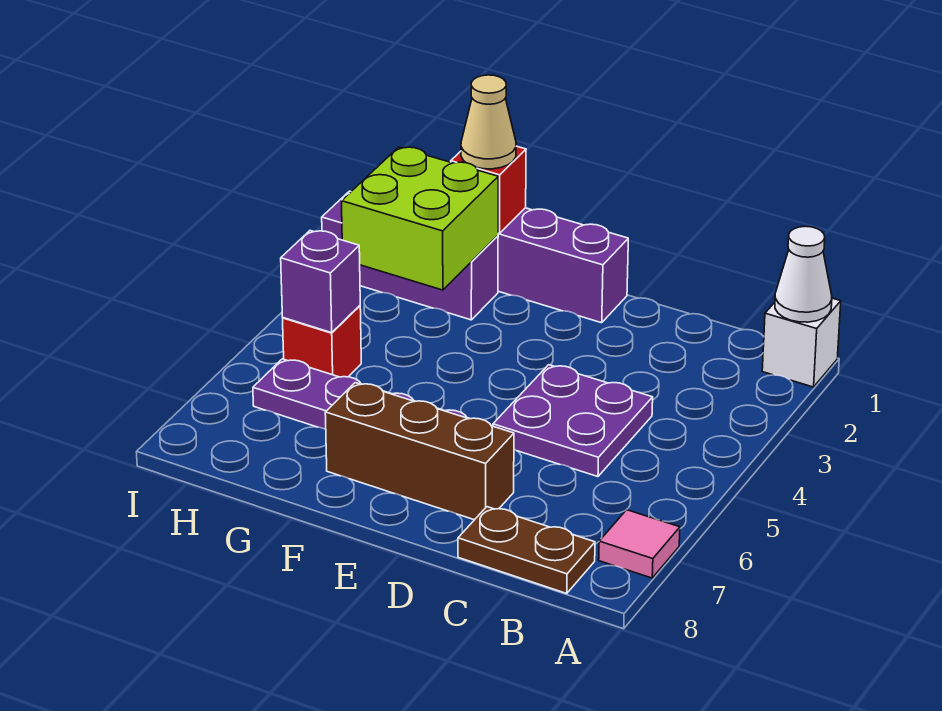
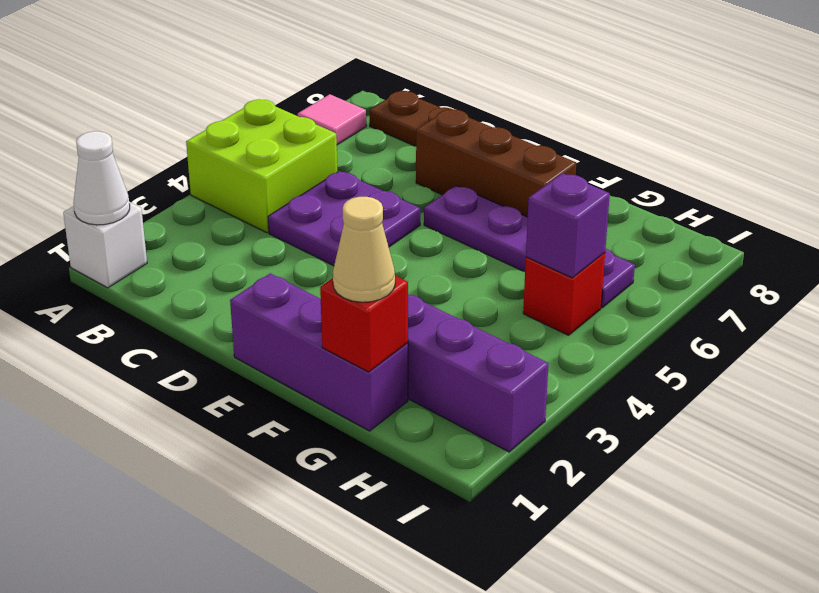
lime 2x2 brick [342,147,498,290] -> lime 2x2 brick moved to [186,99,337,233]

